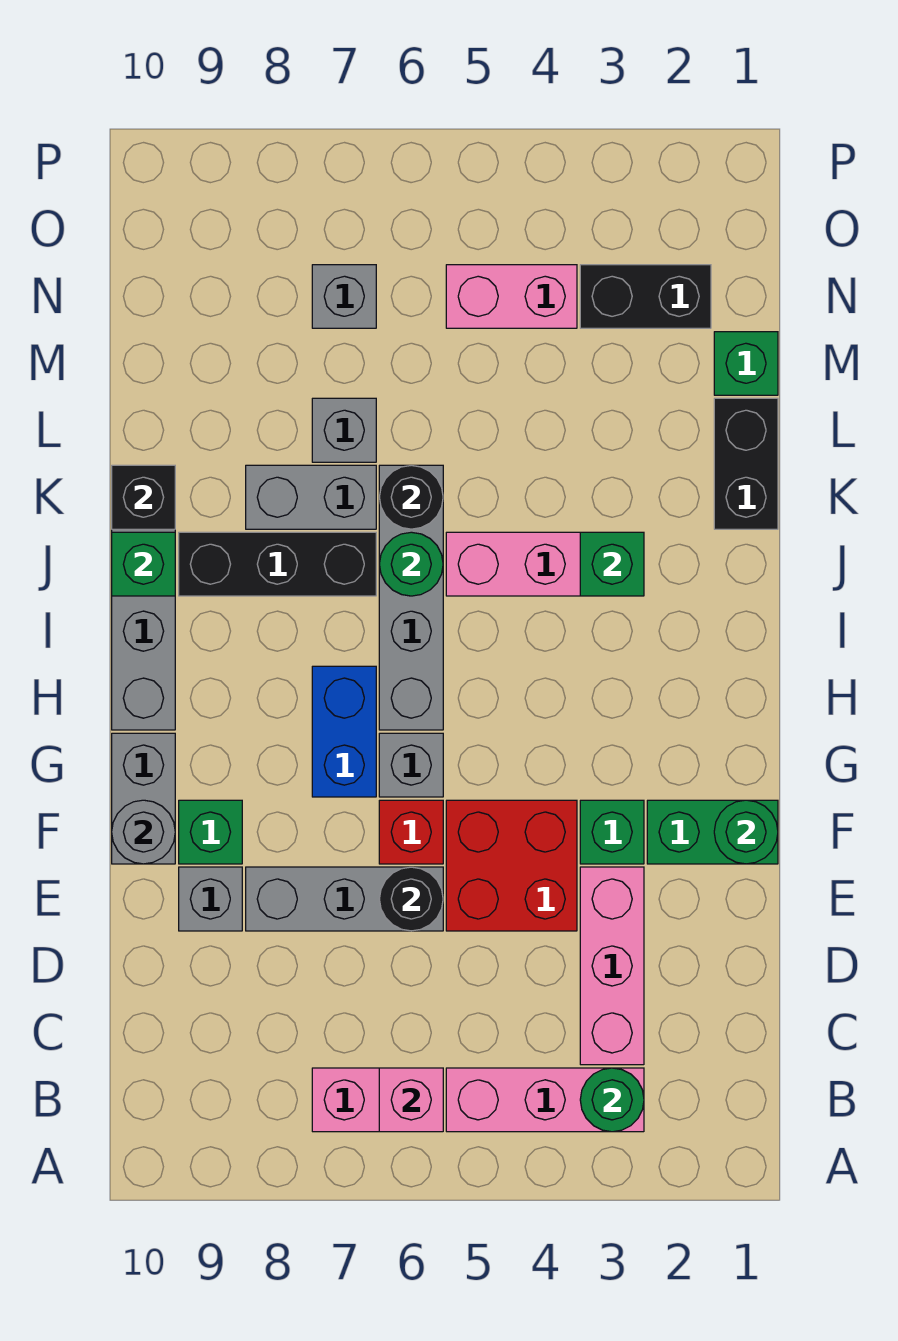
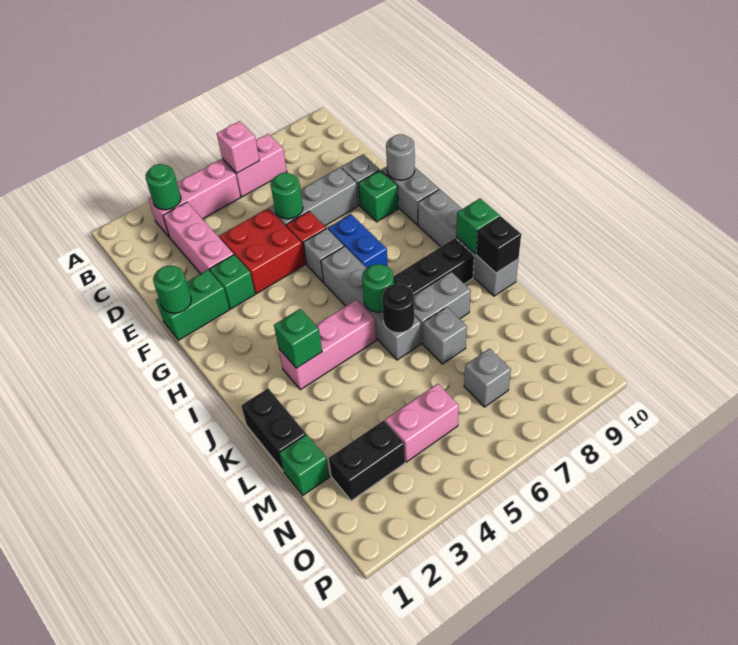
black 1x1 round brick [380,867,443,931] -> green 1x1 round brick [271,173,303,219]

